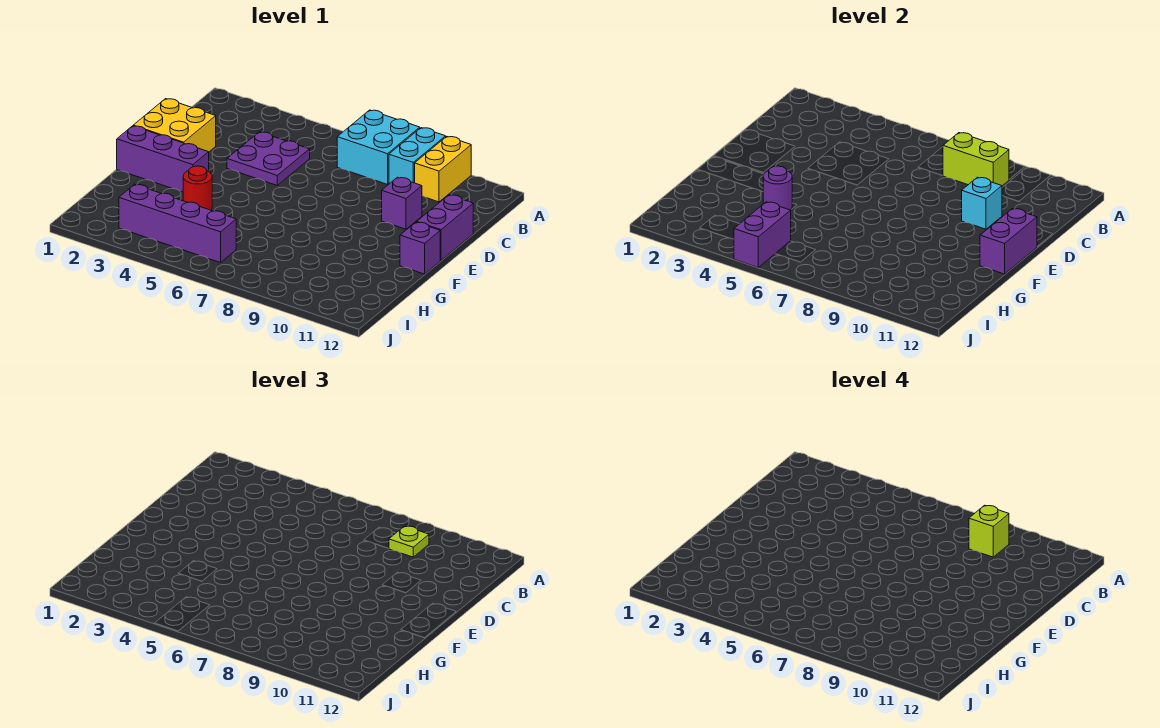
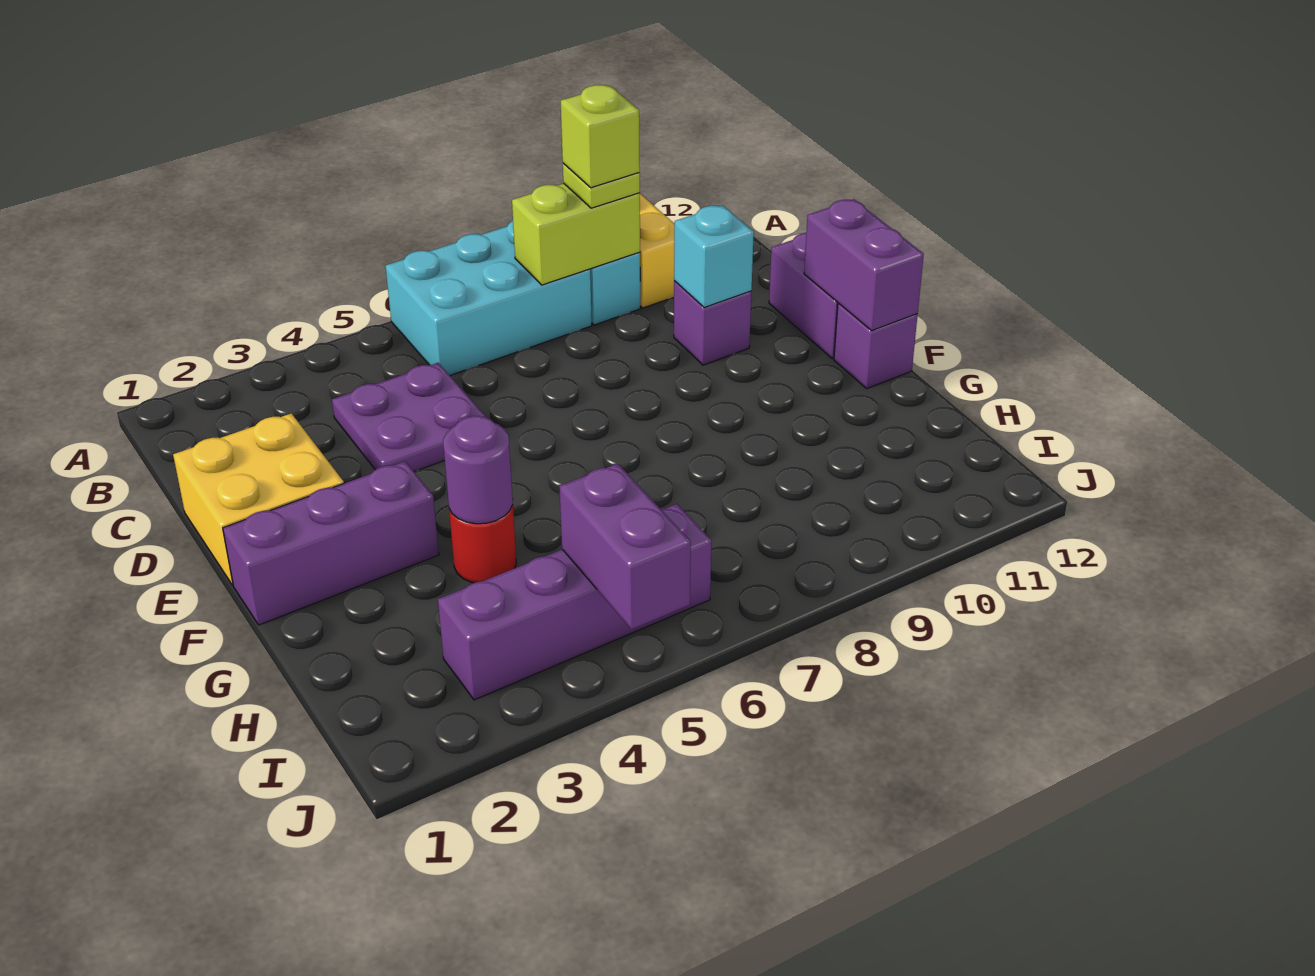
cyan 2x2 brick [337,110,420,184] -> cyan 2x3 brick [385,221,592,375]

